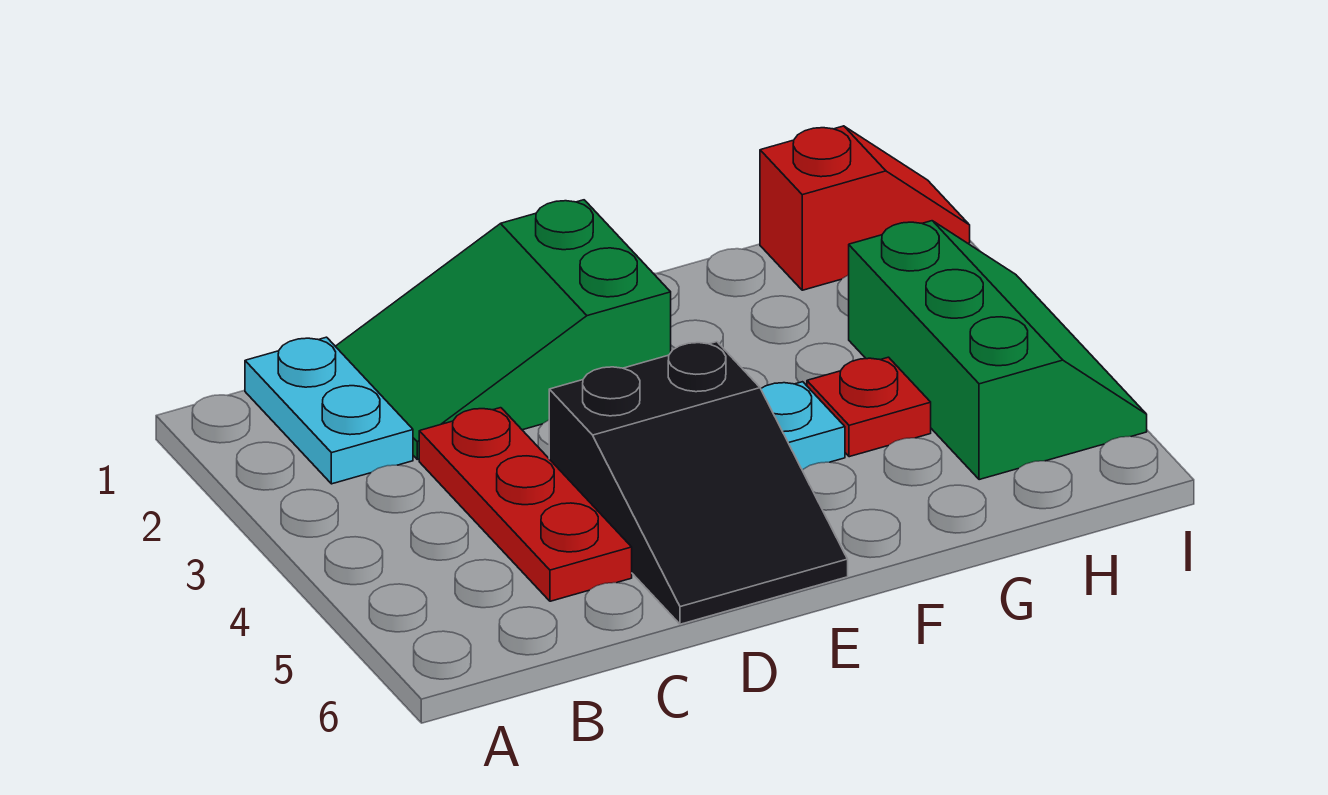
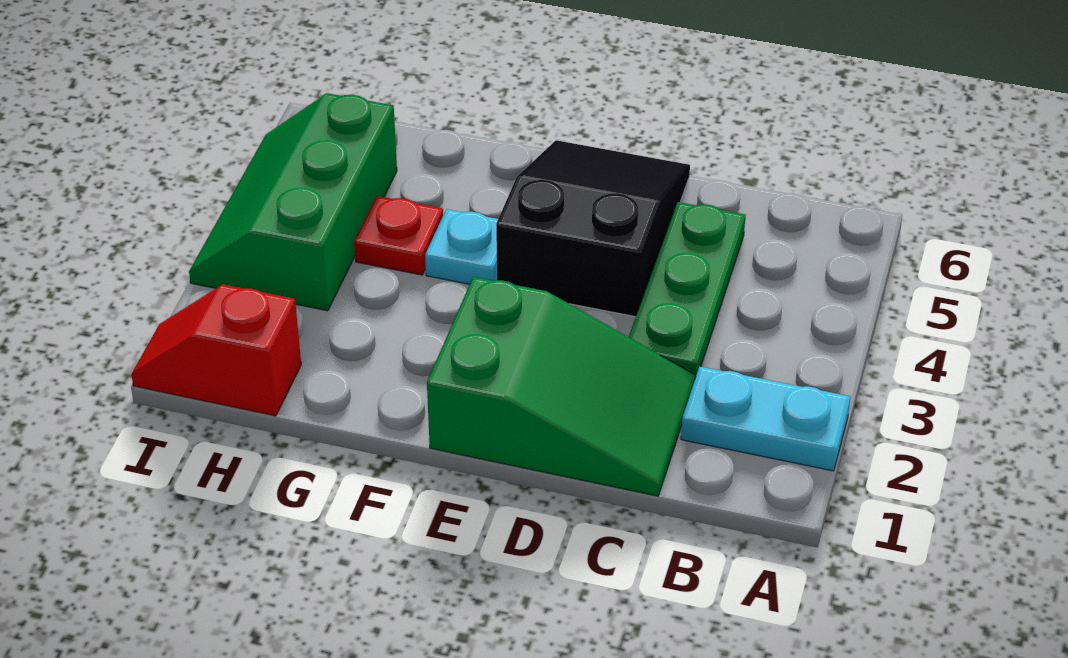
cyan 1x2 plate [245,337,413,484] -> cyan 1x2 plate turned to [681,366,850,471]
red 1x3 plate [419,408,632,601] -> green 1x3 plate [629,202,746,378]

